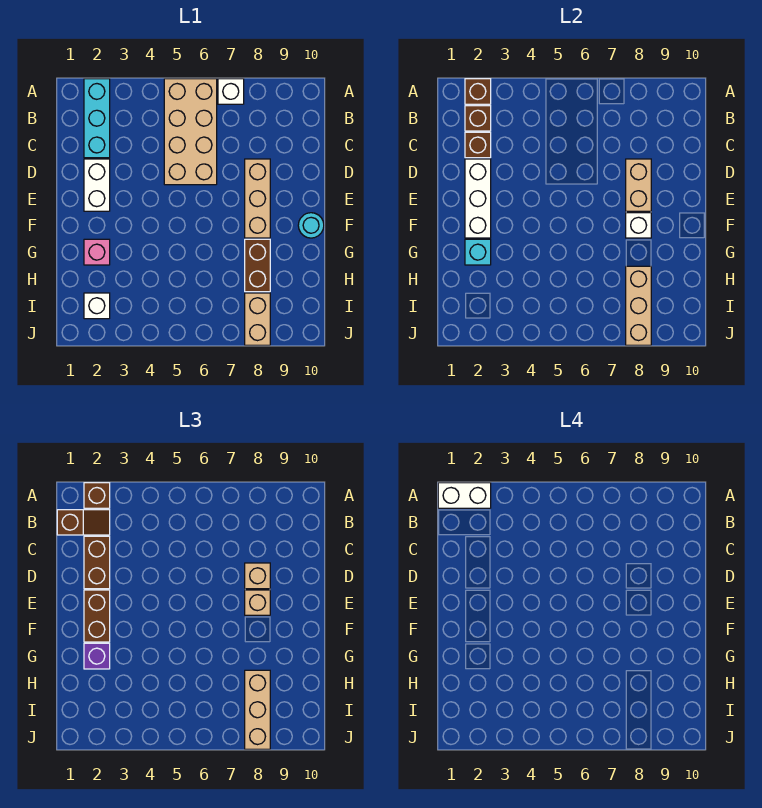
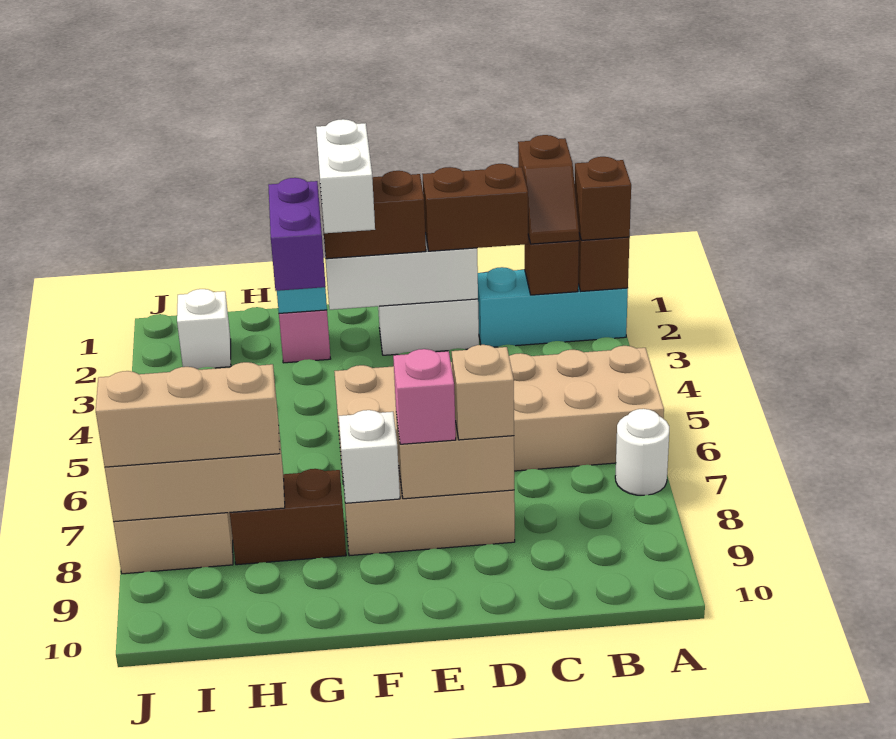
white 1x2 brick [438,483,491,508] -> white 1x2 brick moved to [316,119,375,233]
tan 2x4 brick [164,79,217,185] -> tan 2x6 brick [334,346,664,484]
white 1x1 brick [218,79,244,104] -> white 1x1 round brick [615,409,669,495]
brown 1x1 brick [465,132,491,158] -> none
tan 1x1 brick [245,590,270,615] -> pink 1x1 brick [393,349,456,444]
cyan 1x1 round brick [298,213,324,238] -> none
purple 1x1 brick [84,643,110,669] -> purple 1x2 brick [268,178,326,291]

